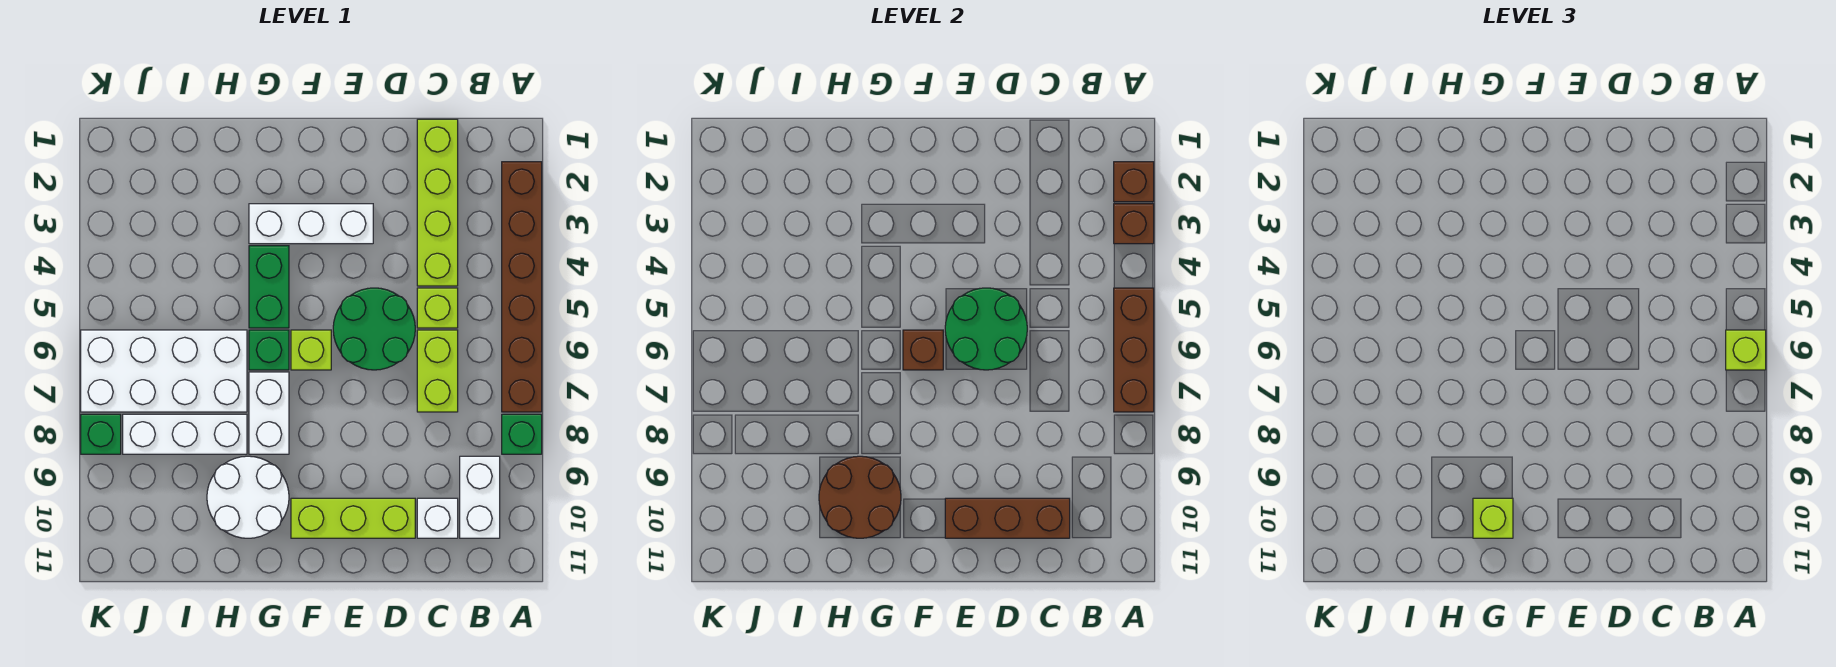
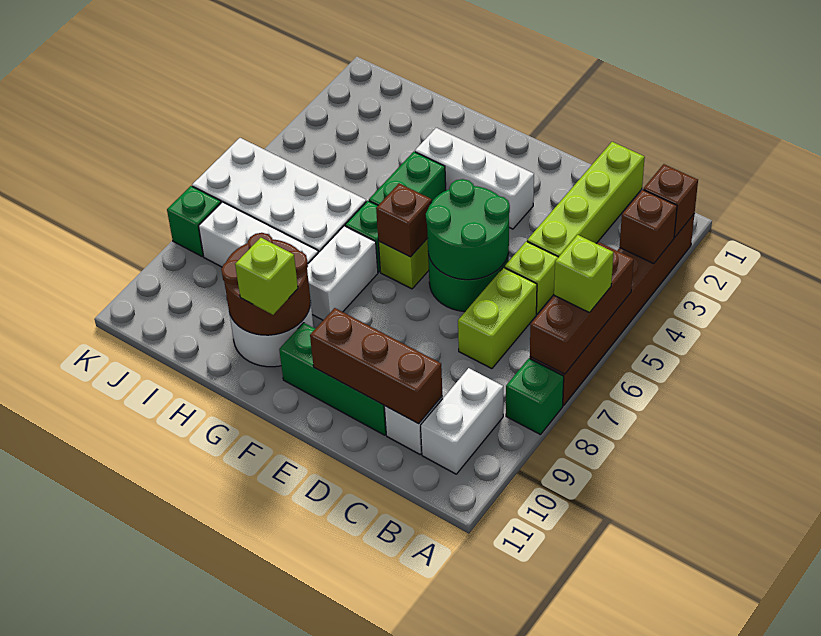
lime 1x3 brick [291,498,415,538] -> green 1x3 brick [279,323,386,435]

